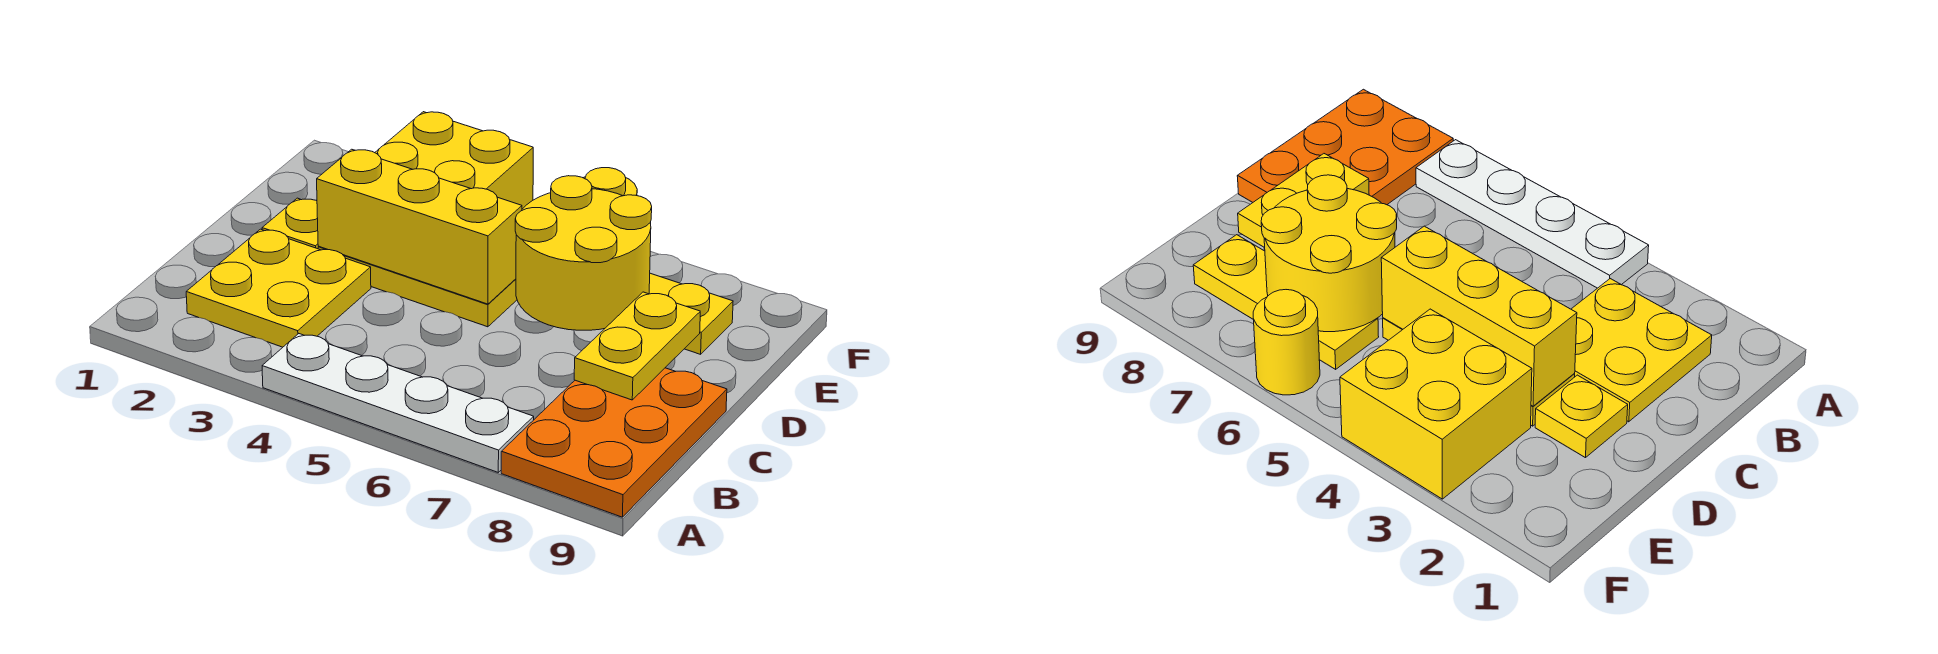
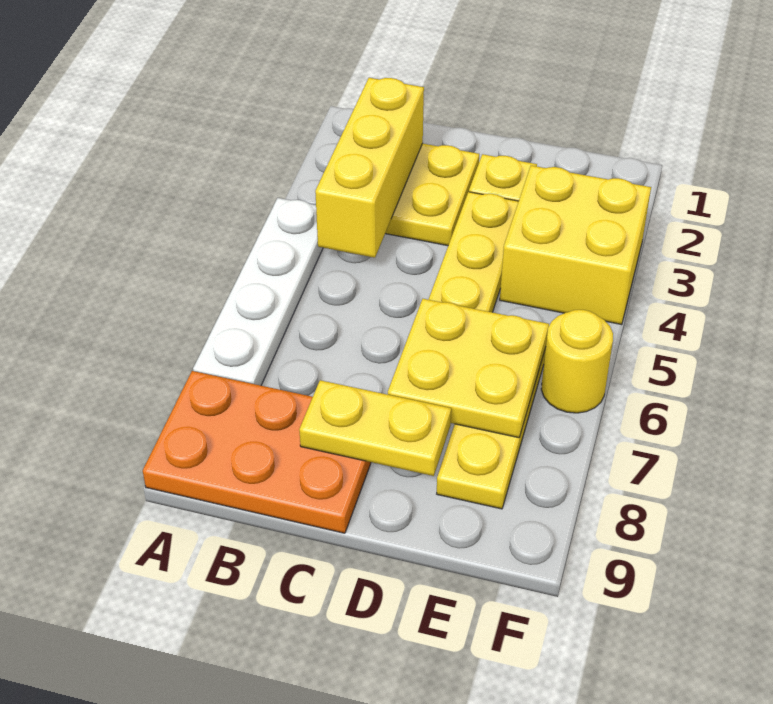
yellow 1x3 brick [317,149,522,304] -> yellow 1x3 brick moved to [315,78,424,258]
yellow 2x2 round brick [515,176,652,330] -> yellow 2x2 plate [388,299,549,438]

